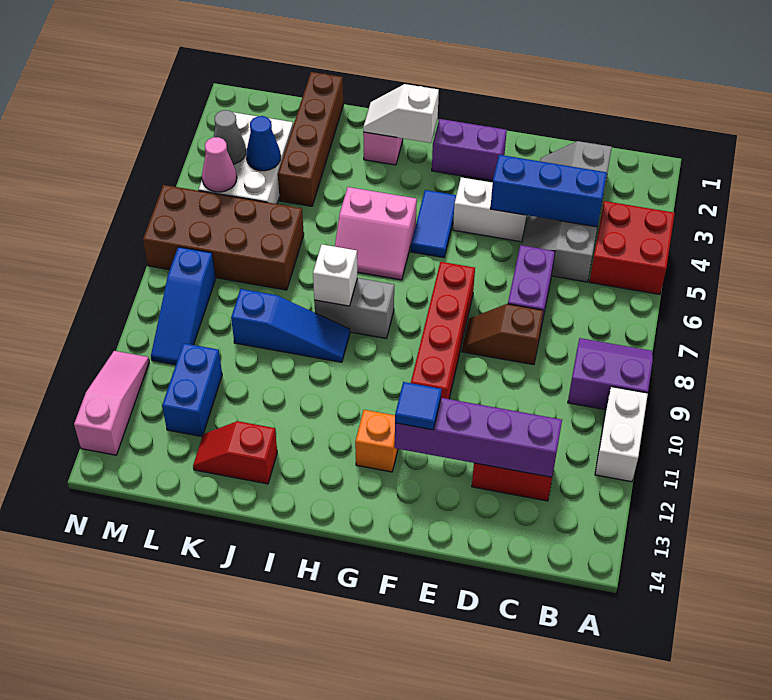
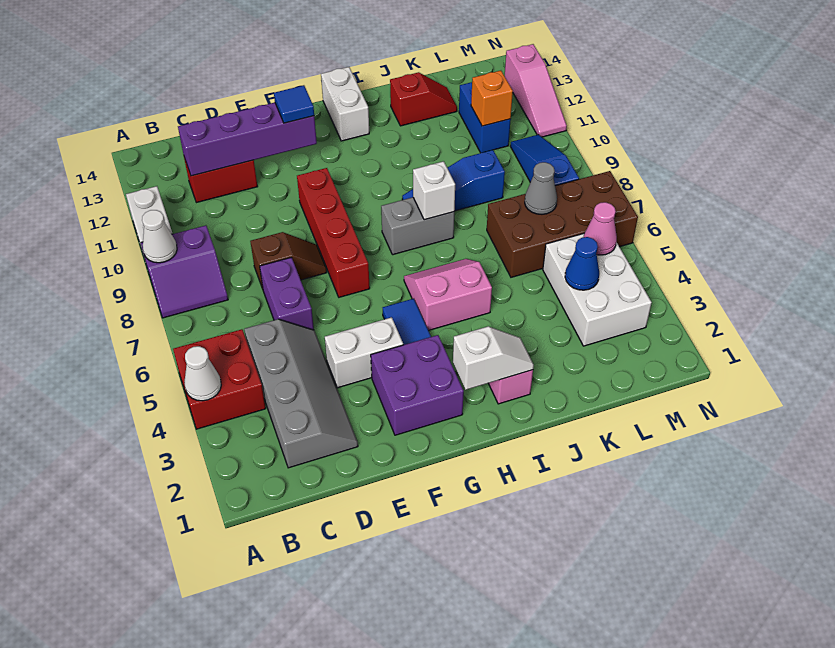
none -> white 1x1 cone [184,346,221,401]
none -> white 1x1 cone [142,210,177,263]
blue 1x3 brick [490,155,607,227] -> none
purple 1x2 brick [432,119,507,181] -> purple 2x2 brick [371,335,464,435]
orange 1x1 brick [355,410,398,472] -> orange 1x1 brick moved to [471,71,513,126]
none -> white 1x2 brick [321,67,369,141]
brown 1x4 brick [278,72,343,206] -> none
grey 1x1 cone [214,110,246,164] -> grey 1x1 cone moved to [525,162,557,214]

